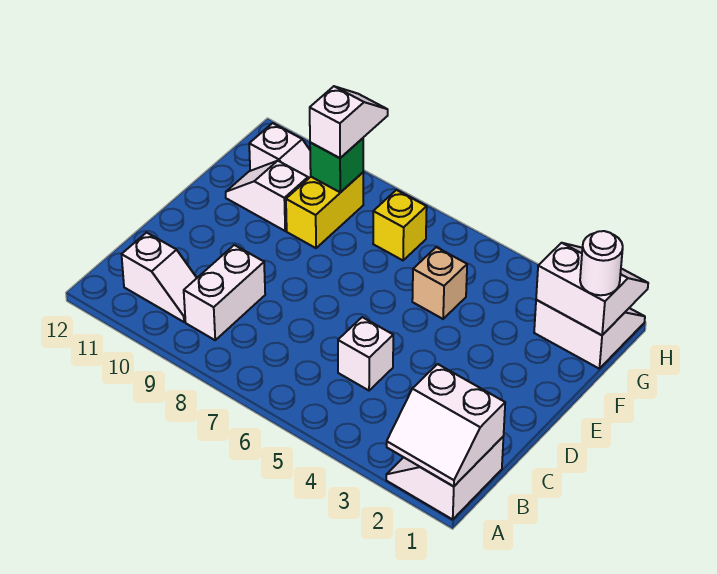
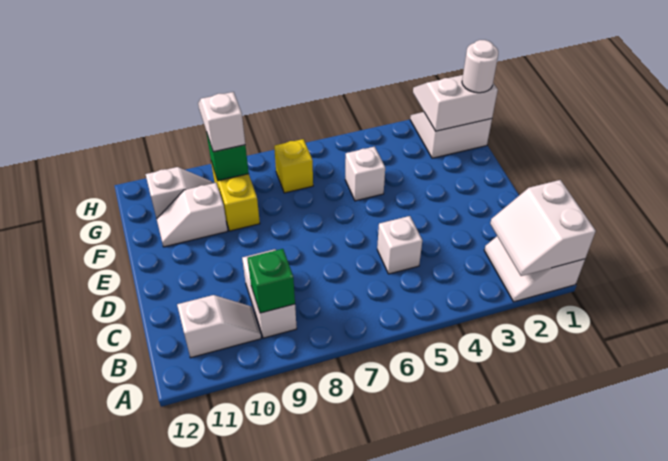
white 2x2 slope [387,364,505,487] -> white 2x2 slope turned to [490,180,596,276]
none -> green 1x1 brick [248,249,295,313]
tan 1x1 brick [412,247,467,319] -> white 1x1 brick [345,147,385,201]

